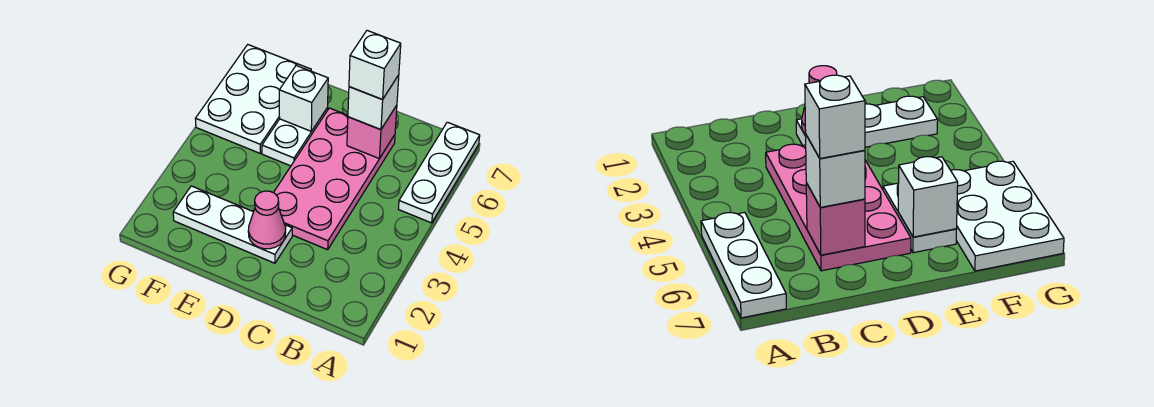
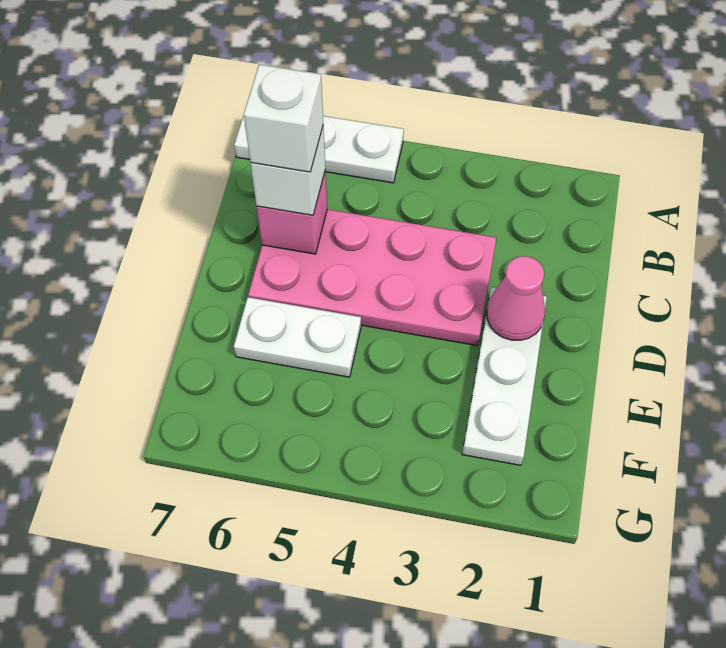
white 1x1 brick [279,66,328,131] -> none
white 2x3 plate [195,45,311,154] -> none

